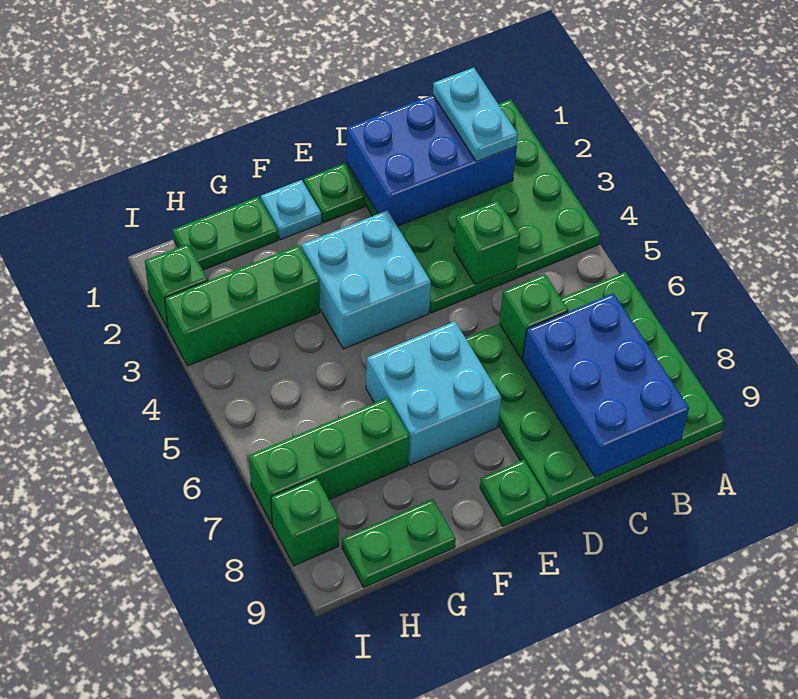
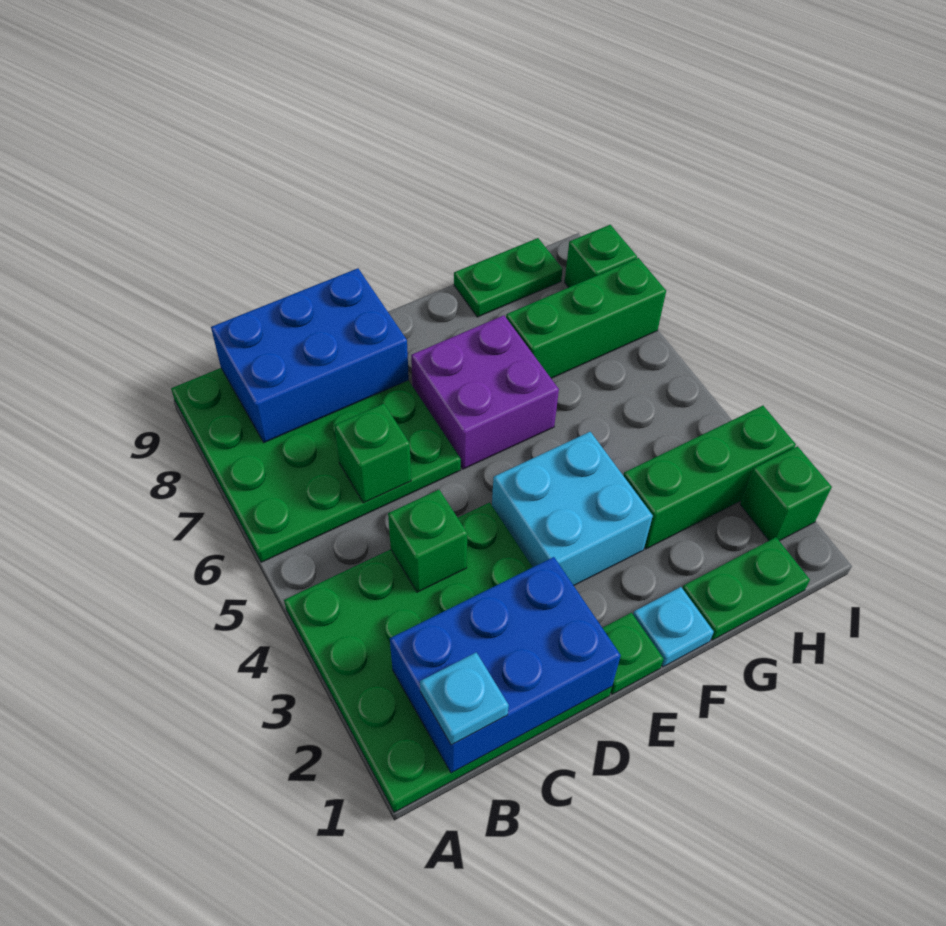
cyan 1x2 plate [433,68,518,162] -> cyan 1x1 plate [420,653,509,745]
blue 2x3 brick [523,293,689,477] -> blue 2x3 brick turned to [211,268,409,443]
cyan 2x2 brick [366,321,501,465] -> purple 2x2 brick [411,315,559,469]
green 1x1 plate [480,460,547,526] -> none

